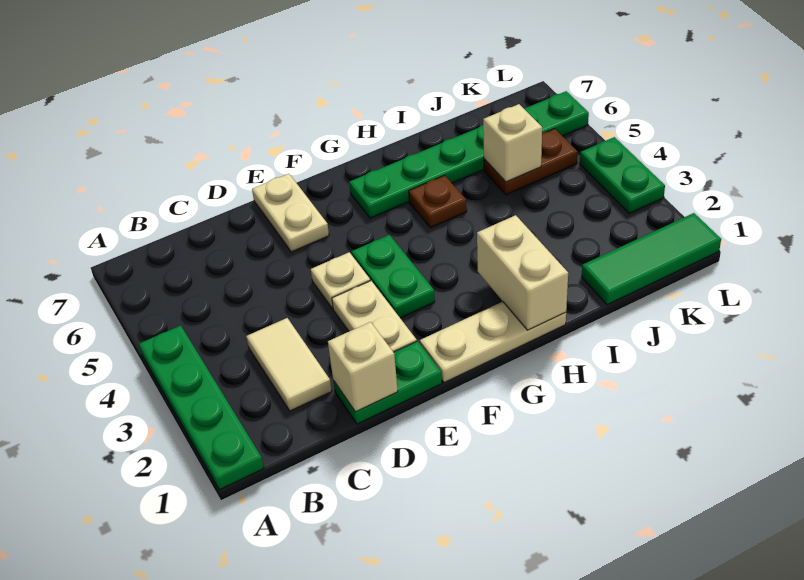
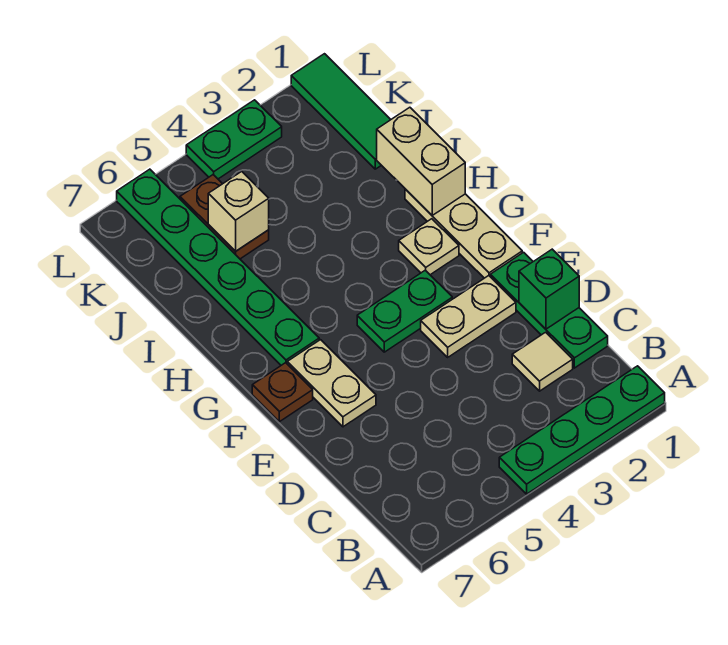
tan 1x2 tile [246,318,332,411] -> tan 1x1 tile [512,332,573,391]
green 1x2 plate [333,341,442,424] -> green 1x3 plate [490,252,608,368]
tan 1x1 brick [328,322,398,412] -> green 1x1 brick [519,249,579,329]
tan 1x1 plate [311,252,370,309] -> tan 1x1 plate moved to [399,219,459,275]
tan 1x2 plate [252,174,329,252] -> tan 1x2 plate turned to [287,340,376,427]
tan 1x2 brick [477,215,568,330] -> tan 1x2 brick turned to [377,107,465,215]
brown 1x1 plate [409,175,467,228] -> brown 1x1 plate moved to [252,363,313,422]

